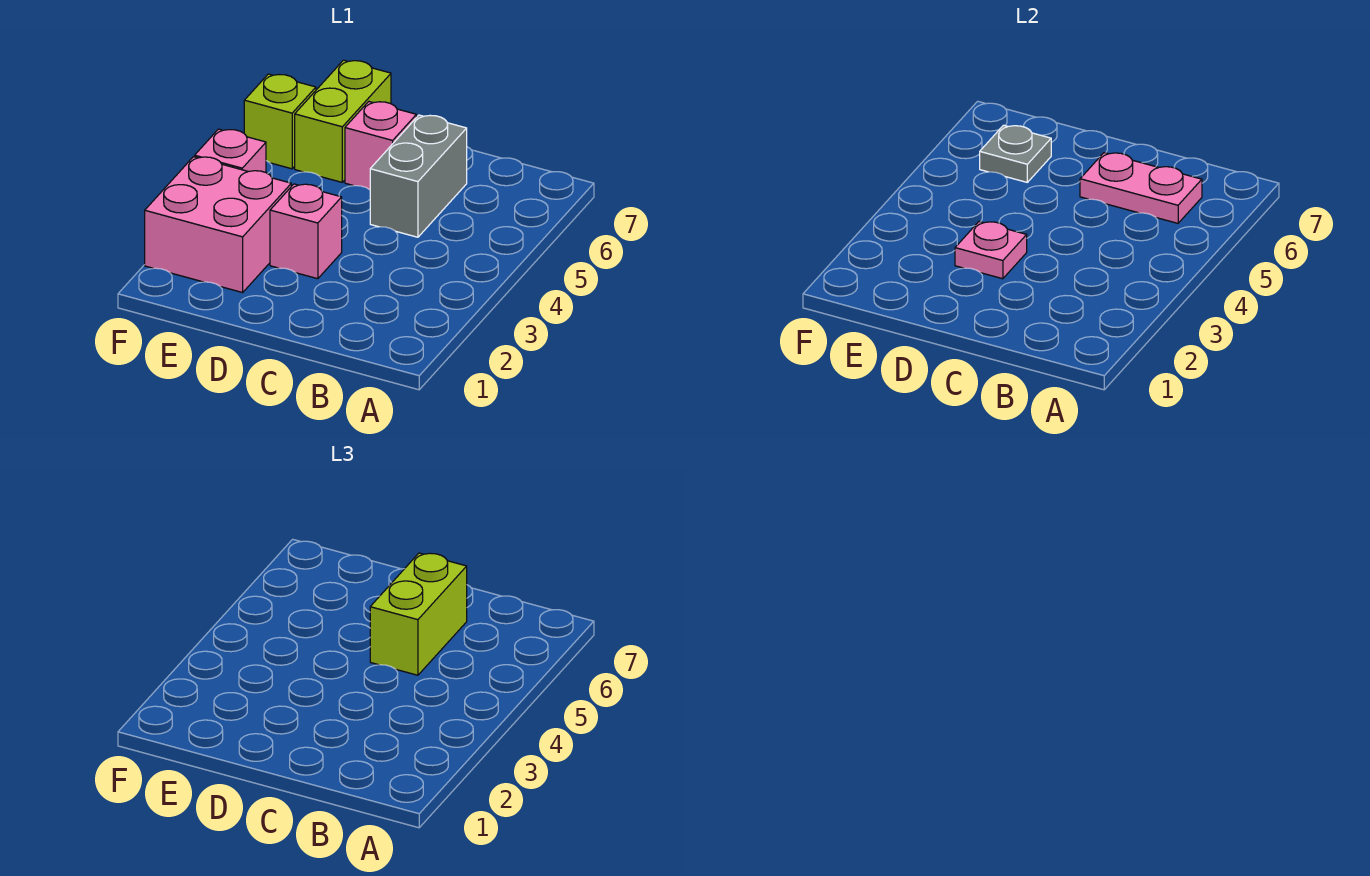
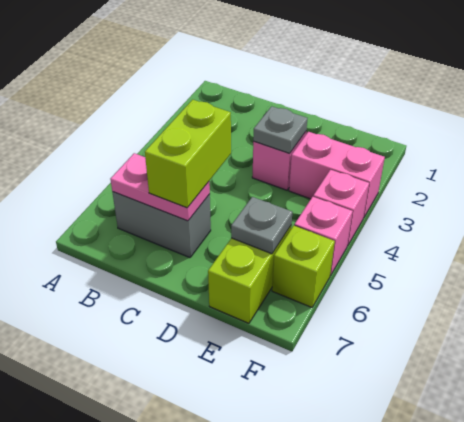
grey 1x2 brick [370,115,467,237] -> grey 1x2 brick turned to [112,192,211,258]
pink 1x1 plate [955,222,1027,279] -> grey 1x1 plate [253,106,307,154]
pink 1x1 brick [345,102,416,190] -> pink 1x1 brick moved to [294,197,353,276]
pink 2x2 brick [145,157,291,293] -> pink 1x2 brick [289,132,385,218]

